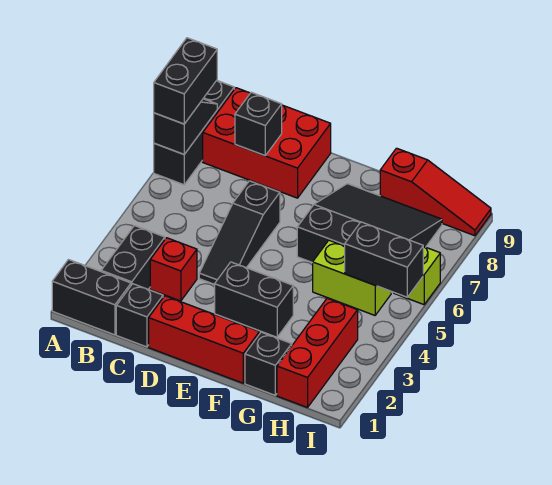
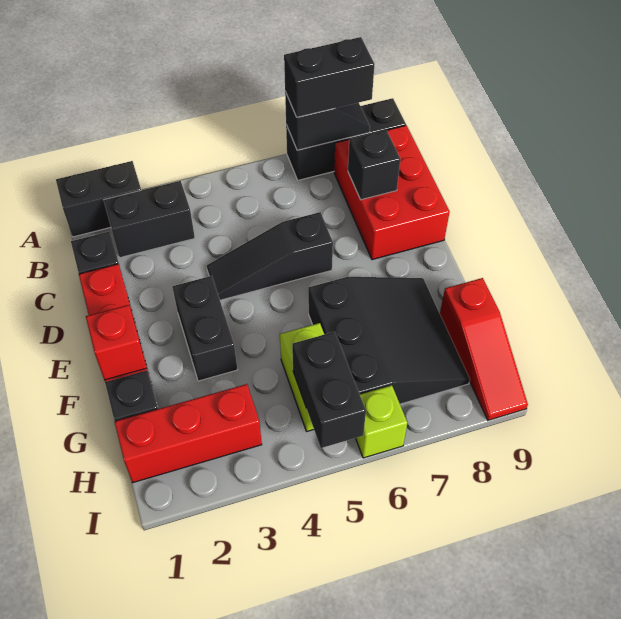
black 1x2 brick [52,260,131,335] -> black 1x2 brick turned to [56,161,141,237]
red 1x1 brick [150,238,197,301] -> red 1x1 brick moved to [86,305,147,380]

